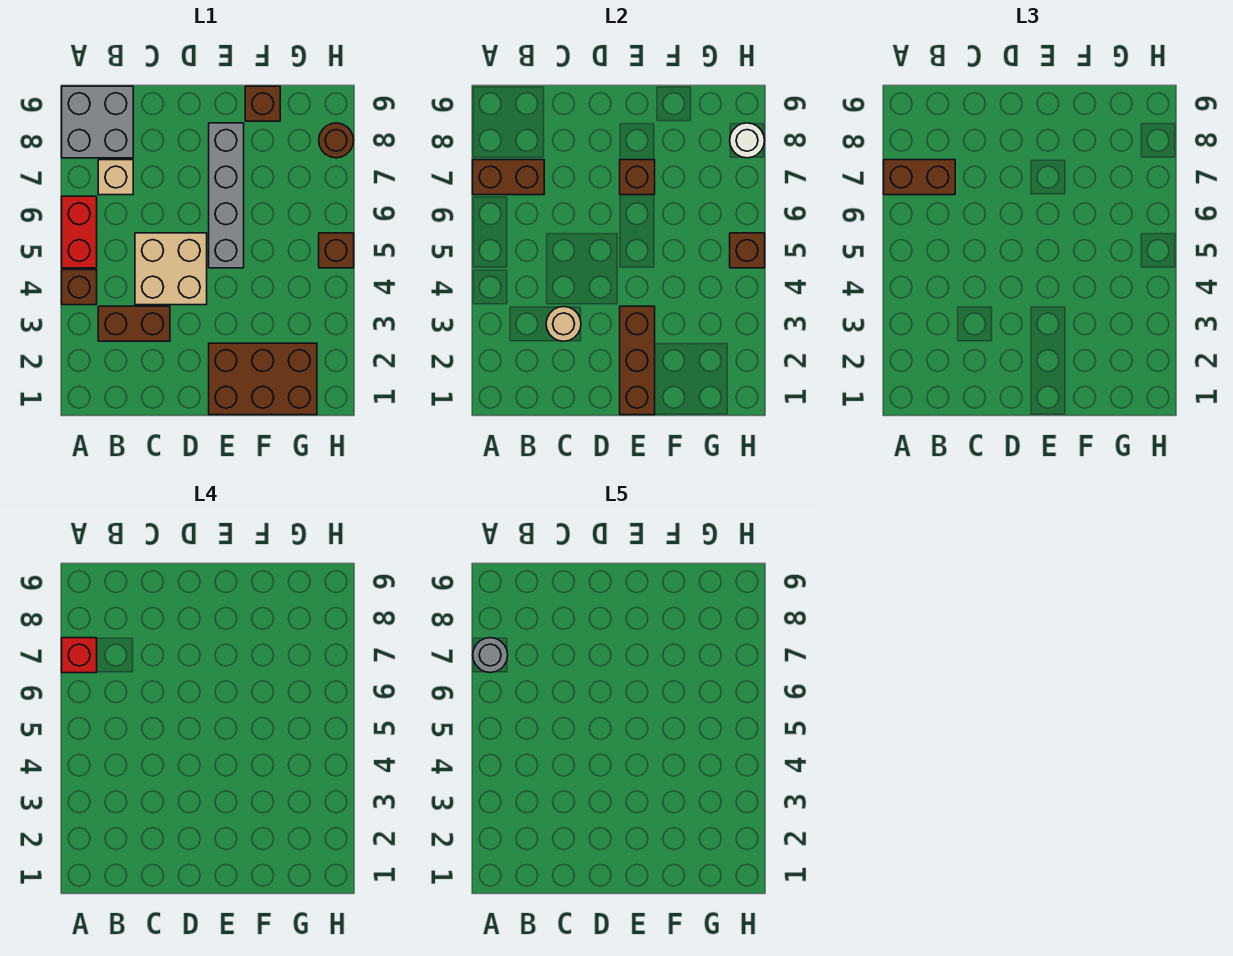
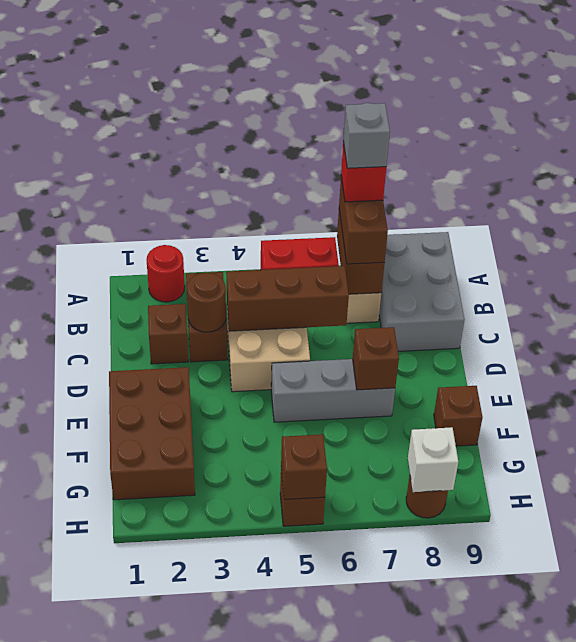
none -> red 1x1 round brick [147,245,185,302]
brown 1x1 brick [62,270,97,305] -> brown 1x1 brick moved to [148,304,188,364]
grey 1x1 round brick [473,638,508,673] -> grey 1x1 brick [343,103,390,168]
grey 2x2 brick [62,86,133,158] -> grey 2x3 brick [379,232,465,351]
tan 1x1 round brick [546,307,581,341] -> brown 1x1 round brick [187,273,226,332]
brown 1x3 brick [620,306,655,415] -> brown 1x3 brick moved to [226,266,349,331]
grey 1x4 brick [209,123,244,268] -> grey 1x3 brick [271,359,395,422]
white 1x1 round brick [730,123,765,158] -> white 1x1 brick [408,427,458,492]

